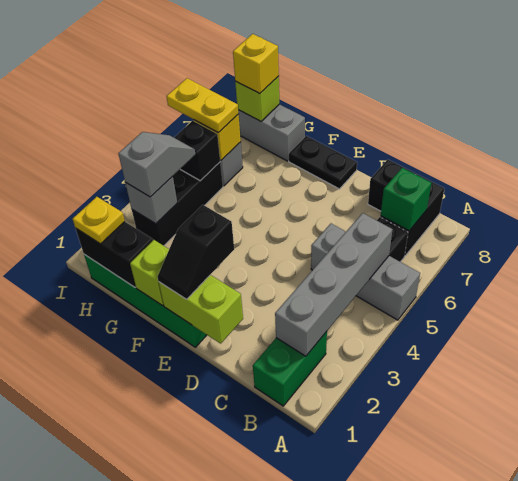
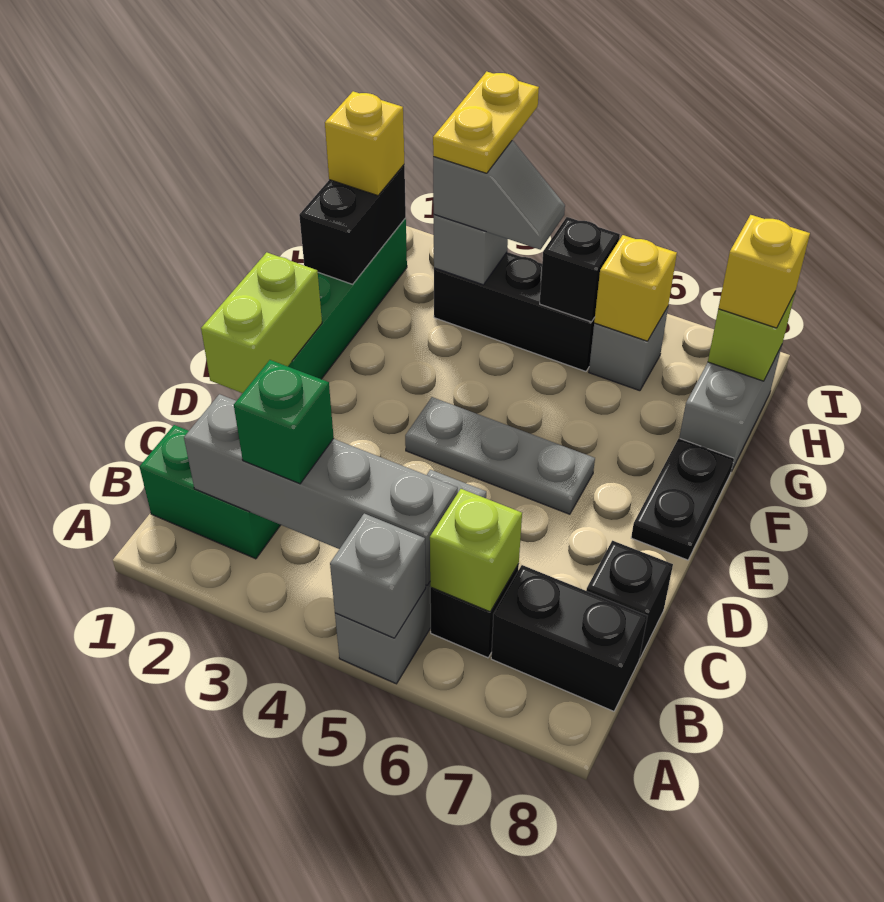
none -> grey 1x1 brick [330,514,426,638]
green 1x1 brick [381,168,431,231] -> green 1x1 brick moved to [234,360,334,484]
black 1x2 slope [158,205,234,299] -> none
none -> grey 1x3 plate [405,397,595,514]
lime 1x1 brick [130,240,169,306] -> lime 1x1 brick moved to [430,489,522,612]
yellow 1x1 plate [73,197,125,244] -> yellow 1x1 brick [325,91,404,196]
yellow 1x2 plate [166,78,239,133] -> yellow 1x2 plate moved to [433,72,539,173]

